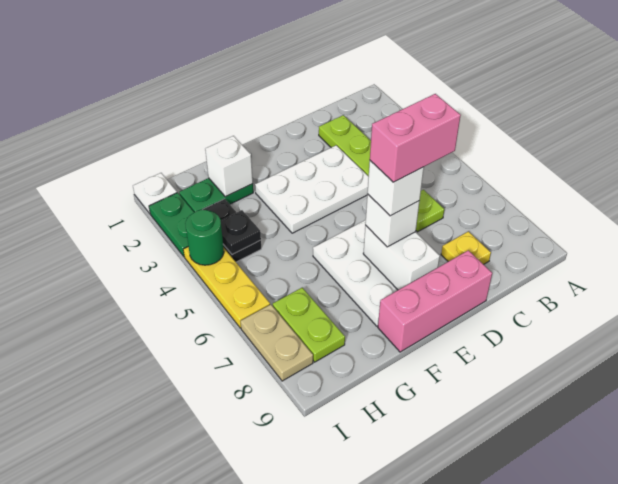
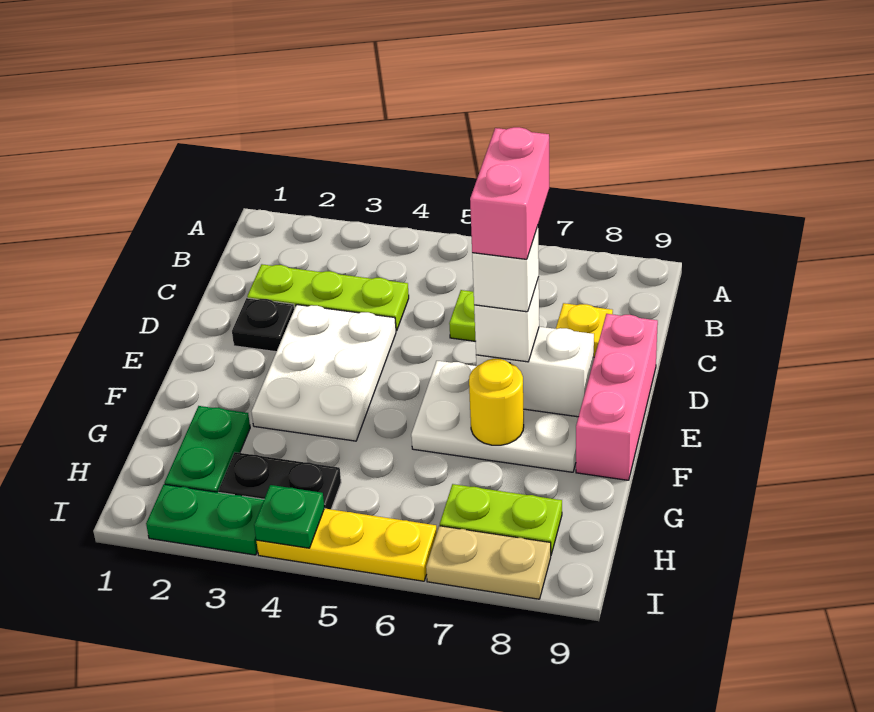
none -> yellow 1x1 round brick [469,359,524,445]
white 1x1 brick [205,136,253,197] -> none
black 1x1 plate [221,210,261,254] -> black 1x1 plate moved to [232,298,294,352]
white 1x1 plate [133,173,177,214] -> none
green 1x1 round brick [185,210,224,265] -> green 1x1 plate [254,485,324,548]

